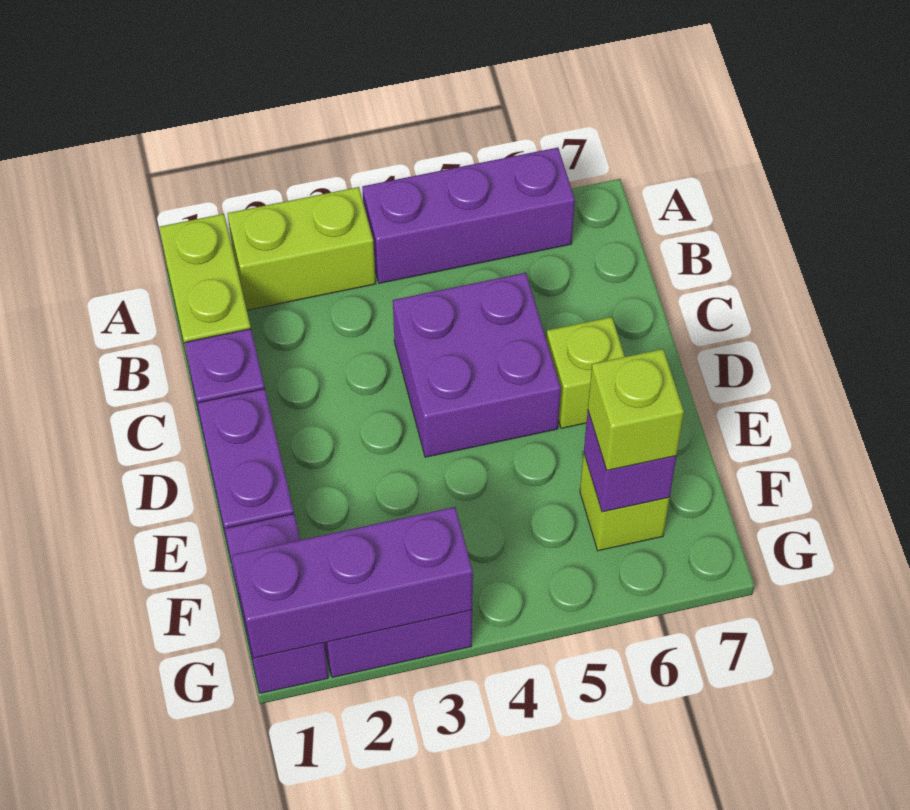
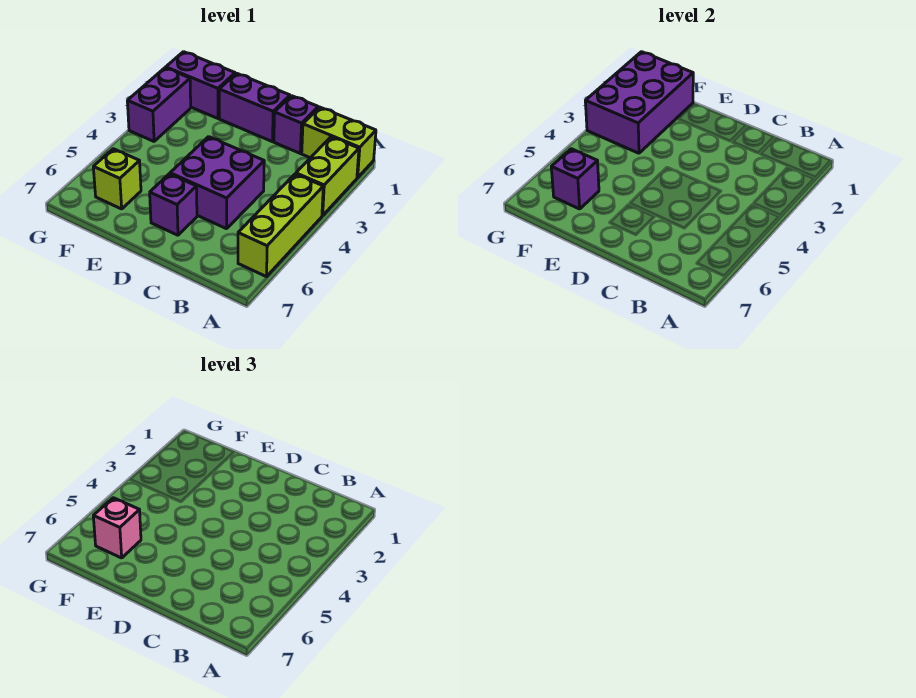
purple 1x3 brick [362,148,575,283] -> lime 1x3 brick [238,174,323,277]
lime 1x1 brick [546,317,625,428] -> purple 1x1 brick [150,174,197,235]
lime 1x1 brick [588,349,684,470] -> pink 1x1 brick [93,498,141,558]
purple 1x3 brick [232,507,473,658] -> purple 2x3 brick [585,52,693,153]

